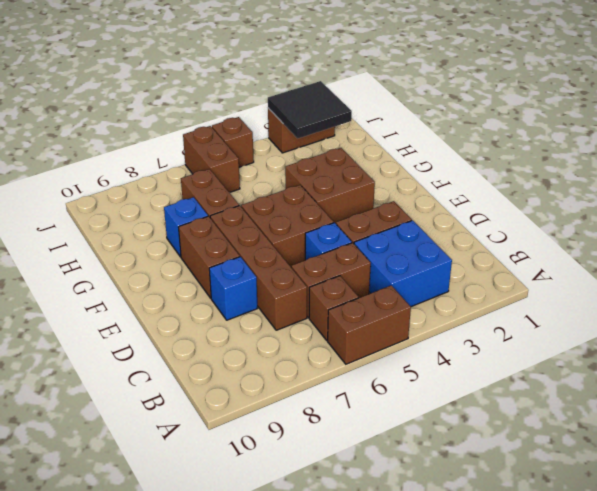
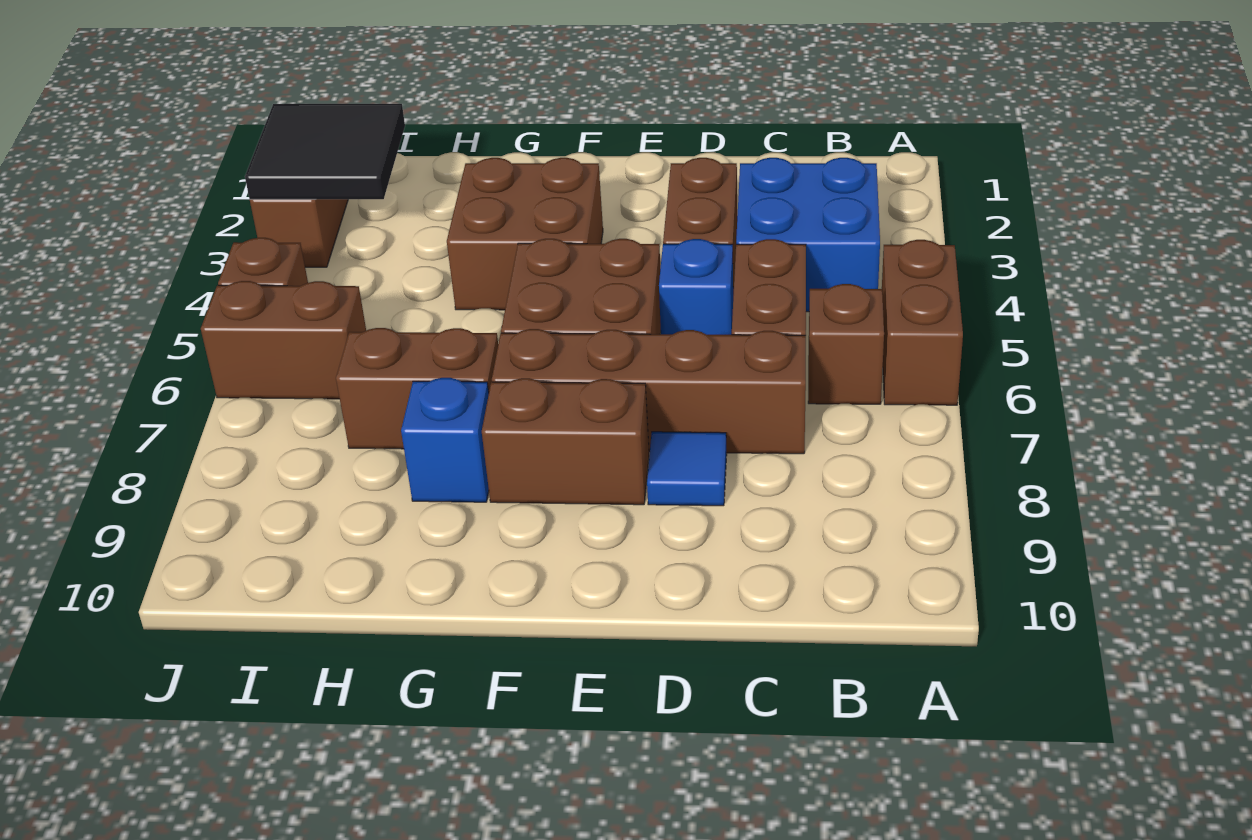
blue 1x1 brick [209,257,258,320] -> blue 1x1 tile [647,432,727,506]

